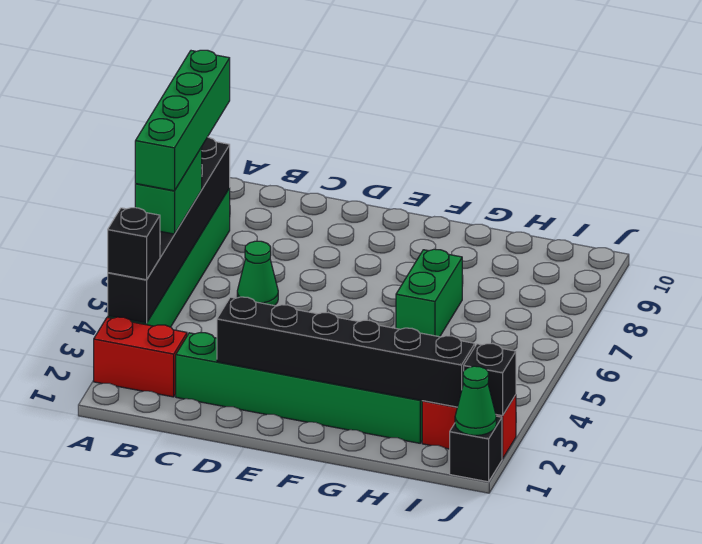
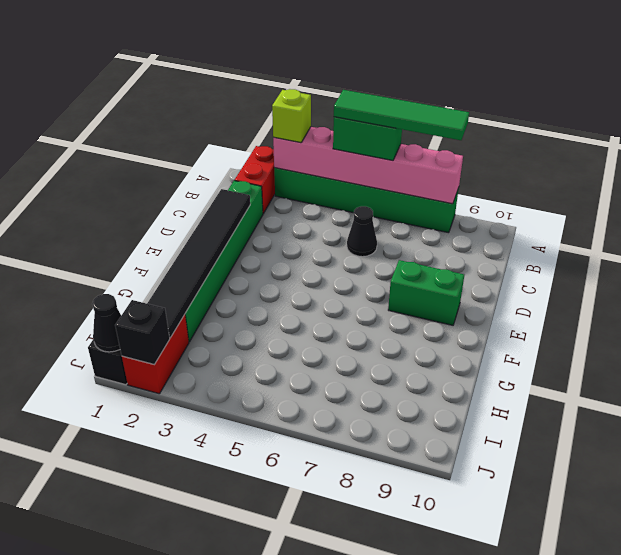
black 1x6 brick [108,137,230,323] -> pink 1x6 brick [273,127,463,204]
black 1x1 brick [108,208,160,280] -> lime 1x1 brick [272,89,311,143]
green 1x4 brick [135,50,230,191] -> green 1x4 tile [334,90,469,140]
green 1x1 cone [237,241,278,306] -> black 1x1 cone [347,206,377,257]
black 1x6 brick [217,297,475,407] -> black 1x6 tile [147,189,250,338]
green 1x2 brick [396,249,462,337] -> green 1x2 brick moved to [388,260,464,325]
green 1x1 cone [455,366,496,435] -> black 1x1 cone [92,294,121,352]

